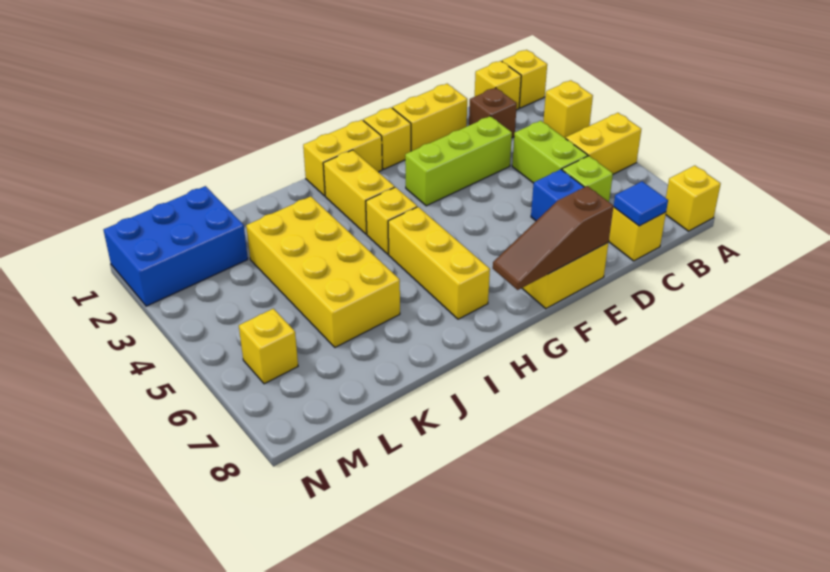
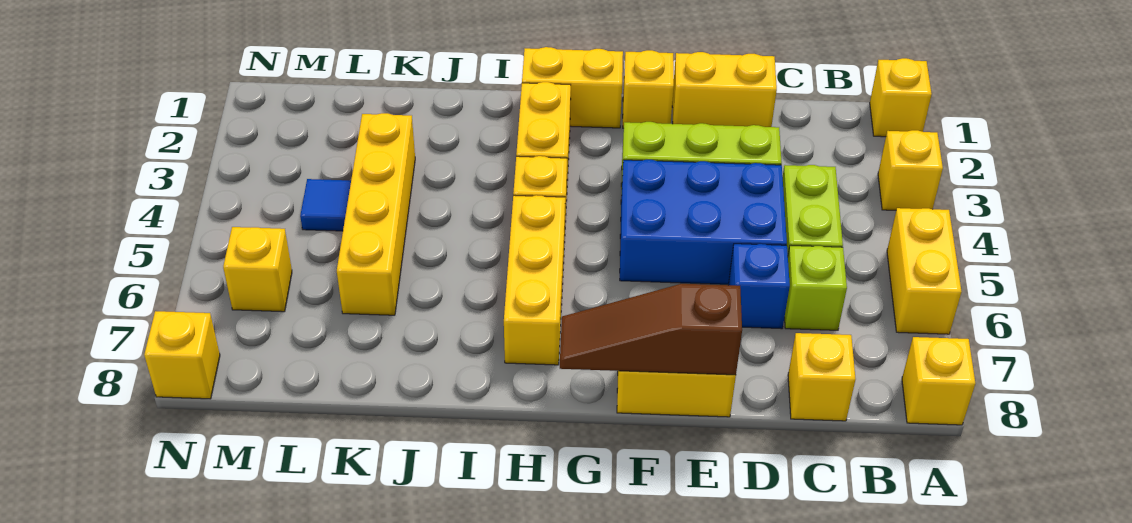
yellow 1x2 brick [566,113,641,174] -> yellow 1x2 brick turned to [887,208,962,334]
yellow 1x1 brick [475,61,521,110] -> yellow 1x1 brick moved to [144,311,220,399]
brown 1x1 brick [469,88,517,138] -> none
blue 1x1 tile [613,181,668,226] -> blue 1x1 tile moved to [300,179,351,231]
yellow 2x4 brick [246,196,400,347] -> yellow 1x4 brick [337,113,415,315]
blue 2x3 brick [104,186,248,306] -> blue 2x3 brick moved to [620,160,787,284]

